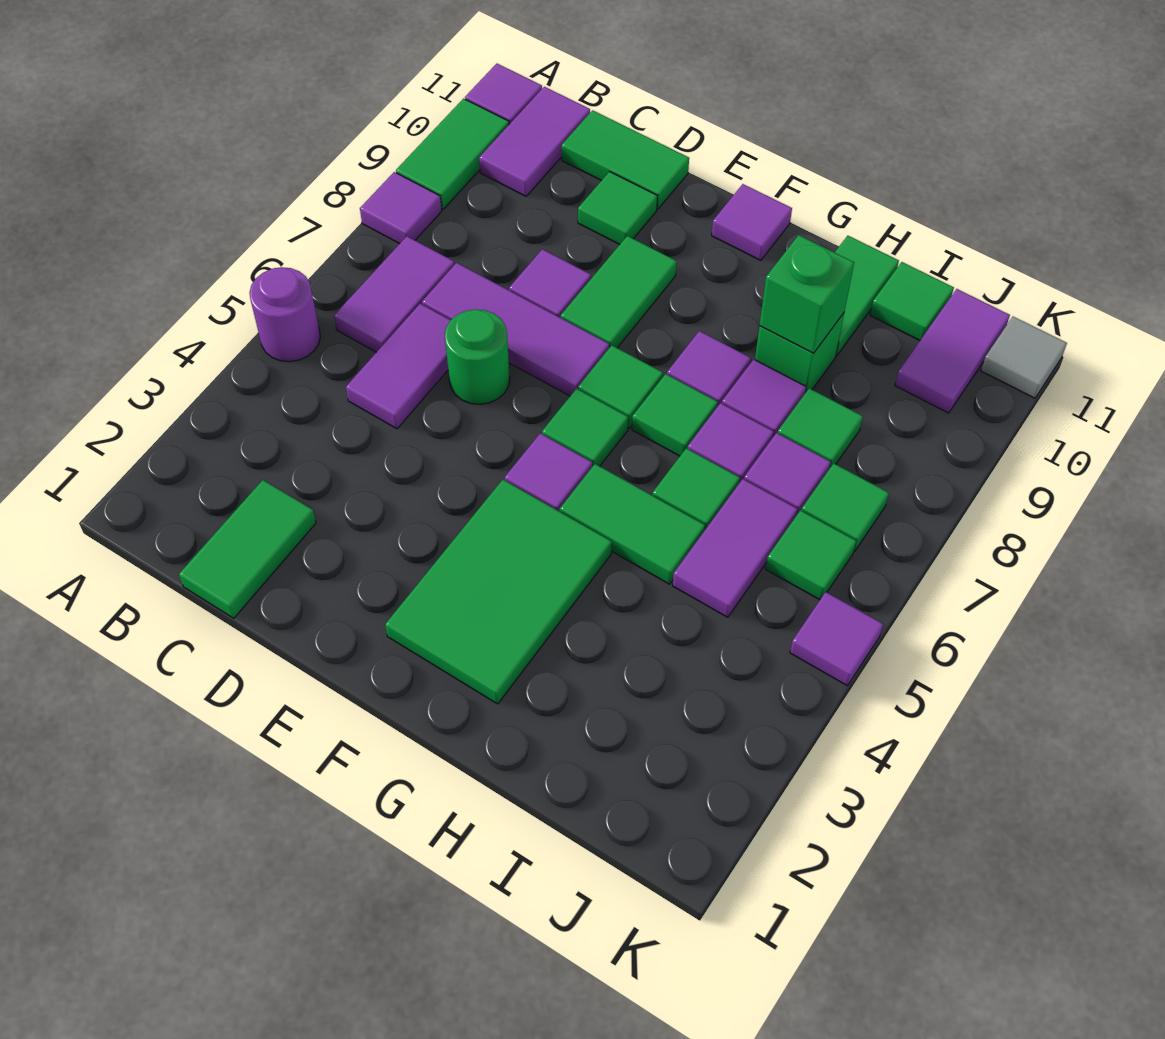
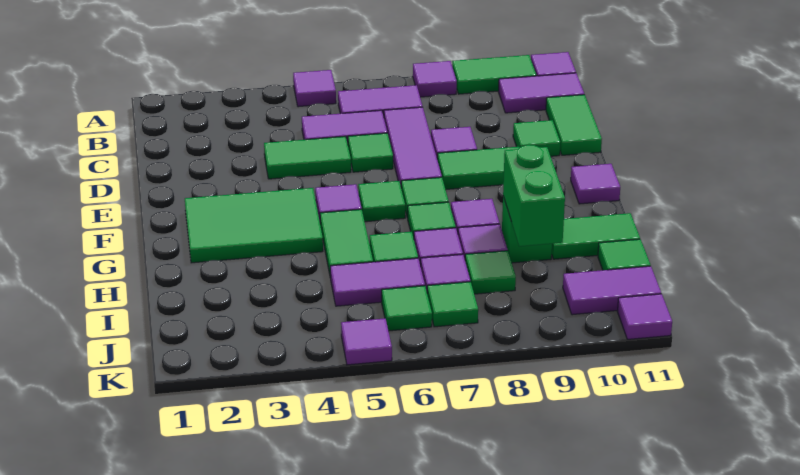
purple 1x1 round brick [249,267,320,362] -> purple 1x1 tile [293,70,336,107]
green 1x2 tile [179,480,316,618] -> green 1x2 tile moved to [264,136,351,179]
green 1x1 round brick [445,309,510,404] -> green 1x1 tile [348,133,393,172]
green 1x1 brick [760,235,854,353] -> green 1x2 brick [503,145,565,246]
grey 1x1 tile [981,317,1067,398] -> purple 1x1 tile [618,294,672,339]

